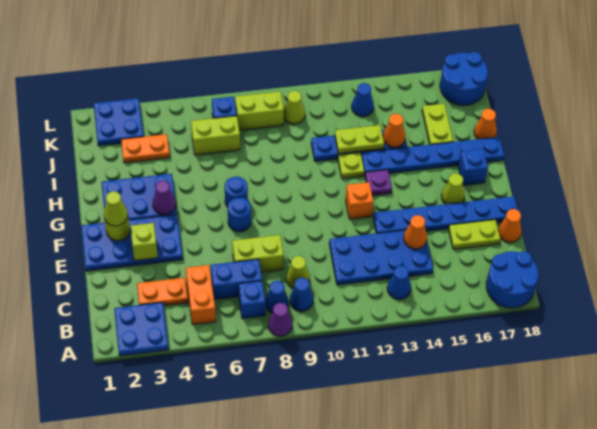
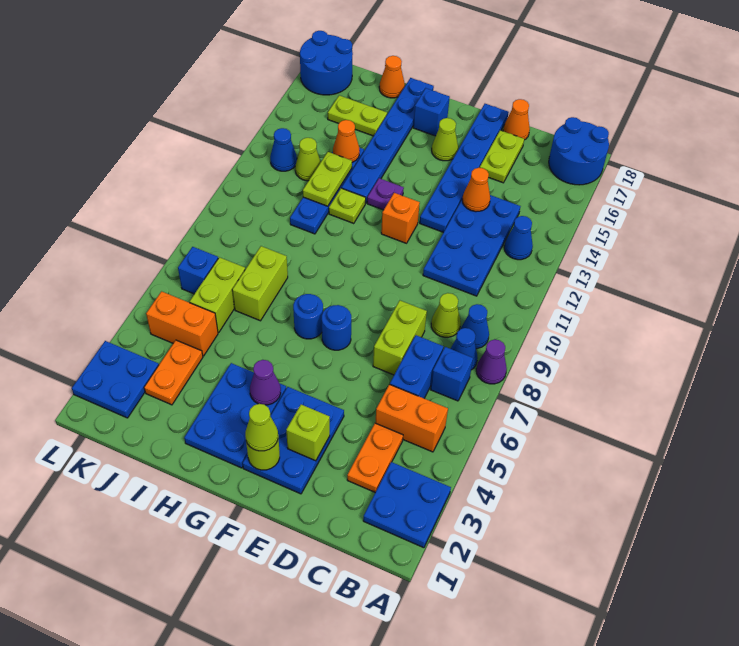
blue 2x4 plate [81,214,183,271] -> blue 2x3 plate [243,387,344,494]
none -> orange 1x2 brick [146,291,218,356]
lime 1x2 brick [235,92,284,130] -> lime 1x2 brick moved to [232,246,288,321]
lime 1x1 cone [284,91,305,124] -> lime 1x1 cone moved to [295,138,321,181]

